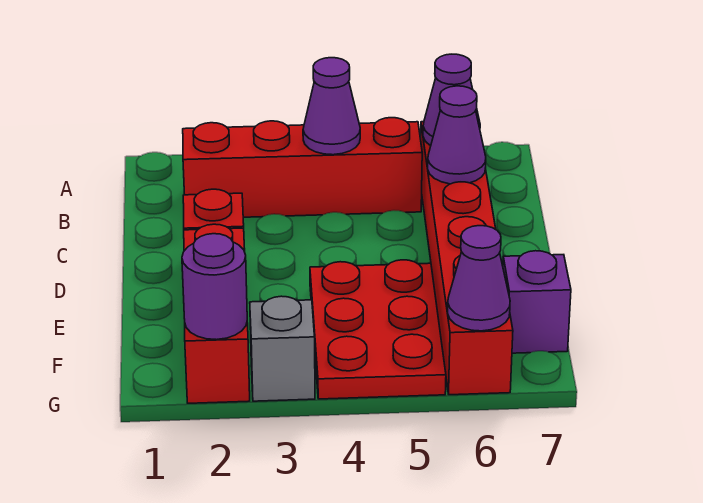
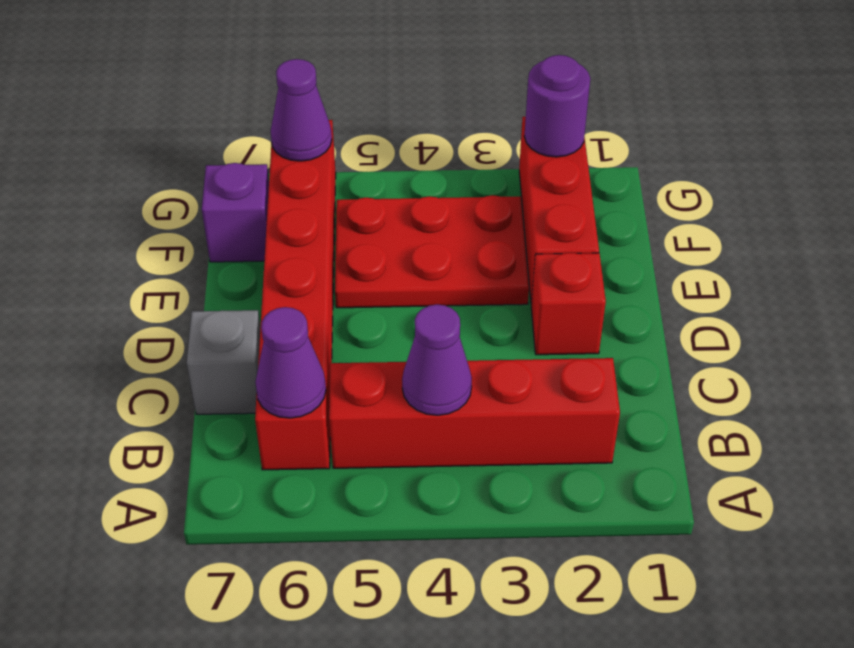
purple 1x1 cone [428,86,486,184] -> none
red 2x3 plate [310,260,446,399] -> red 2x3 plate turned to [335,195,529,308]
grey 1x1 brick [250,296,315,401] -> grey 1x1 brick moved to [187,310,260,414]

